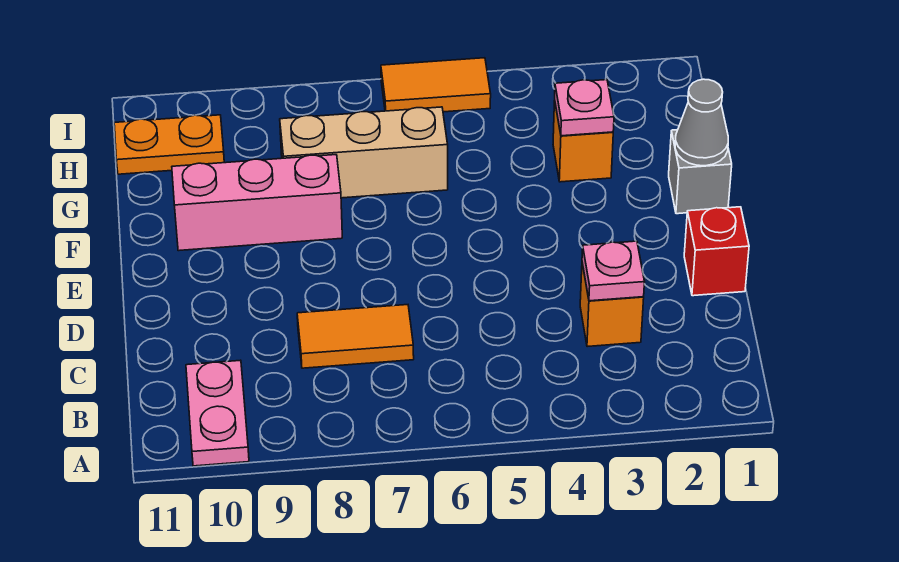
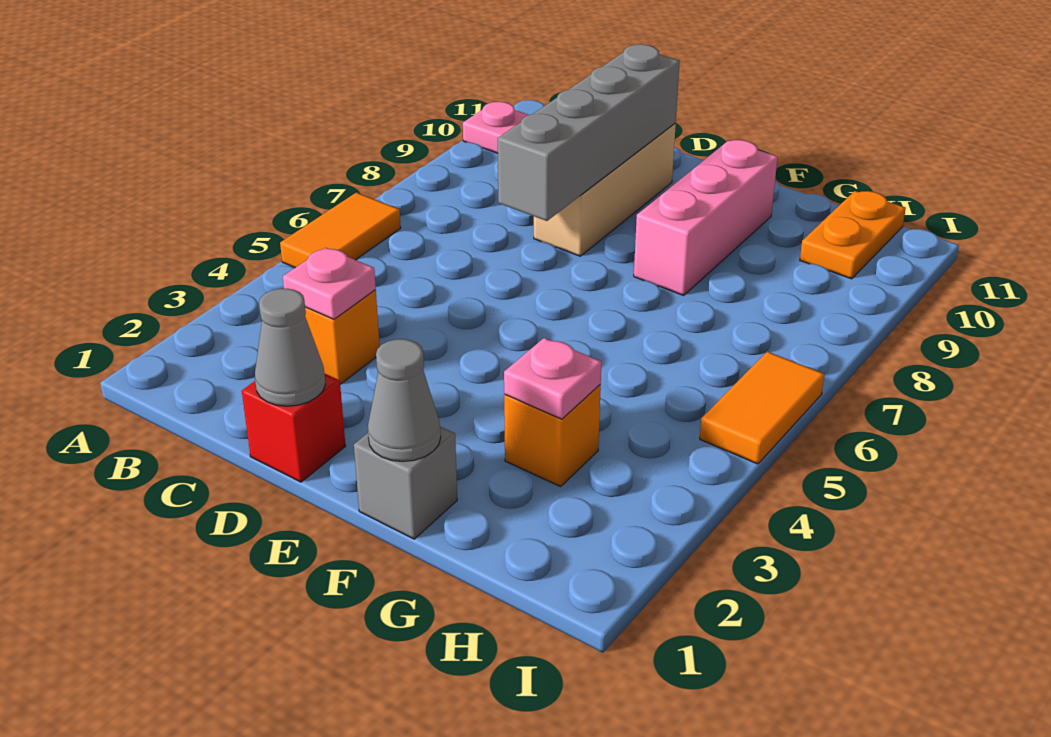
orange 1x2 tile [297,305,414,368] -> orange 1x2 tile moved to [280,193,401,268]
none -> grey 1x1 cone [255,288,325,406]
none -> grey 1x4 brick [498,44,680,221]
tan 1x3 brick [280,107,448,198] -> tan 1x3 brick moved to [534,124,676,256]

